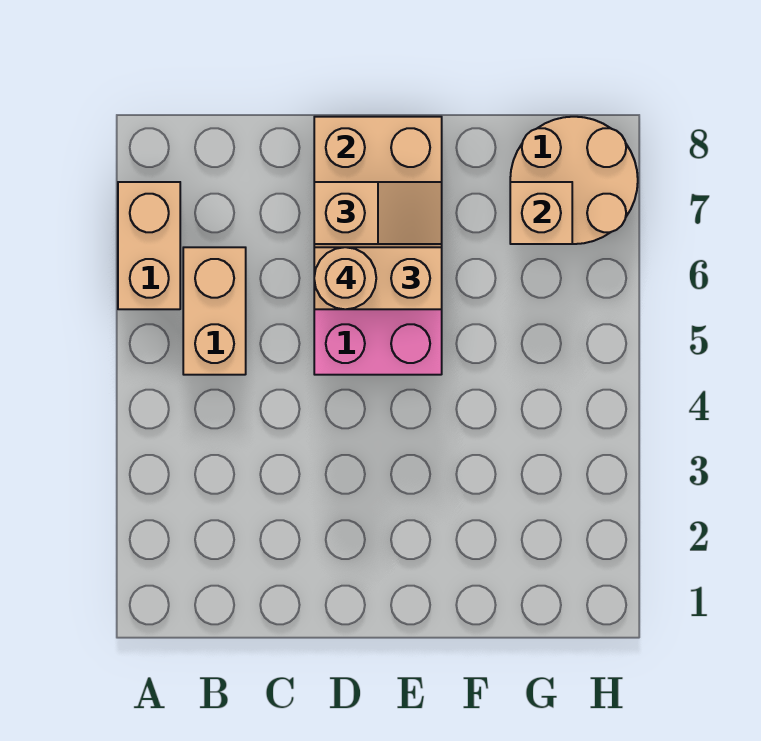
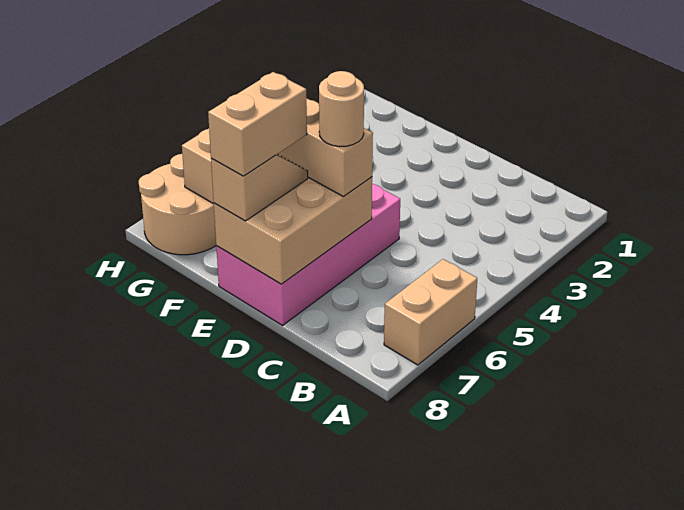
tan 1x2 brick [183,247,246,375] -> tan 1x2 brick moved to [208,72,307,176]
tan 1x2 slope [314,182,442,244] -> tan 1x2 slope turned to [211,154,308,221]

